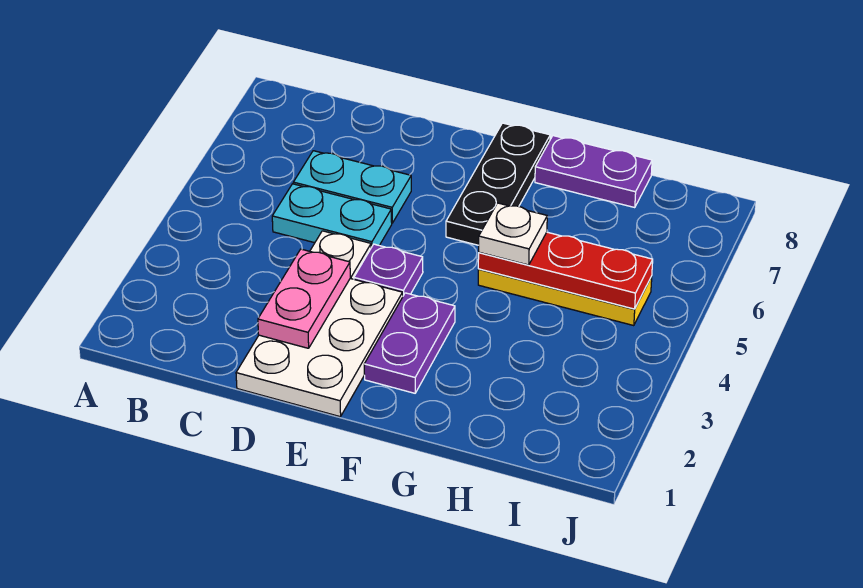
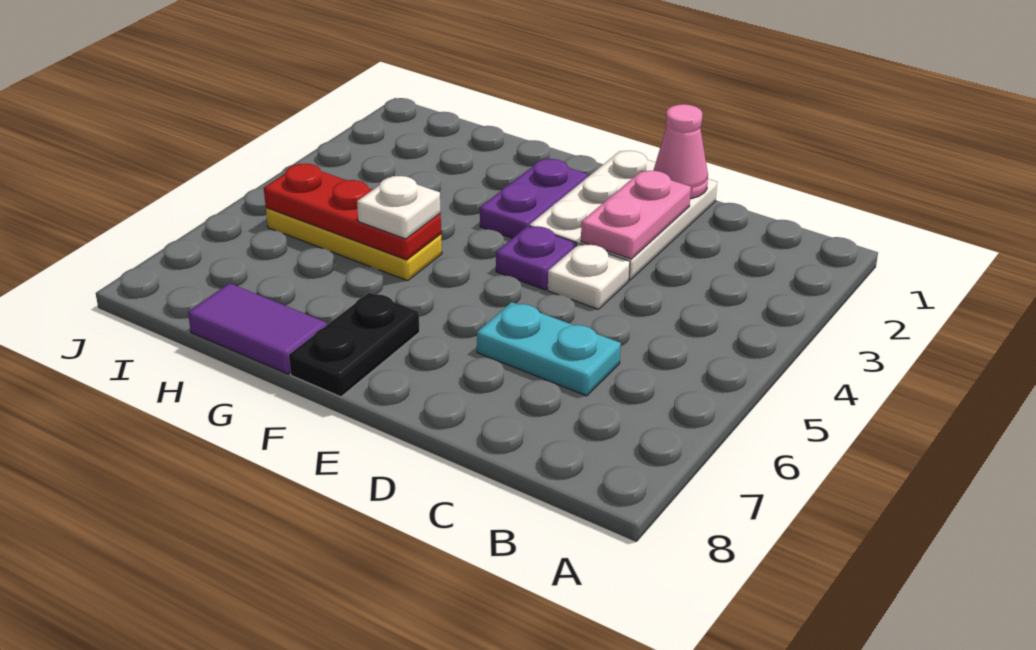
cyan 1x2 plate [272,184,392,248] -> none
none -> pink 1x1 cone [653,104,708,199]
black 1x3 plate [446,123,550,245] -> black 1x2 plate [289,293,420,397]
purple 1x2 plate [535,136,652,208] -> purple 1x2 tile [188,283,327,374]

